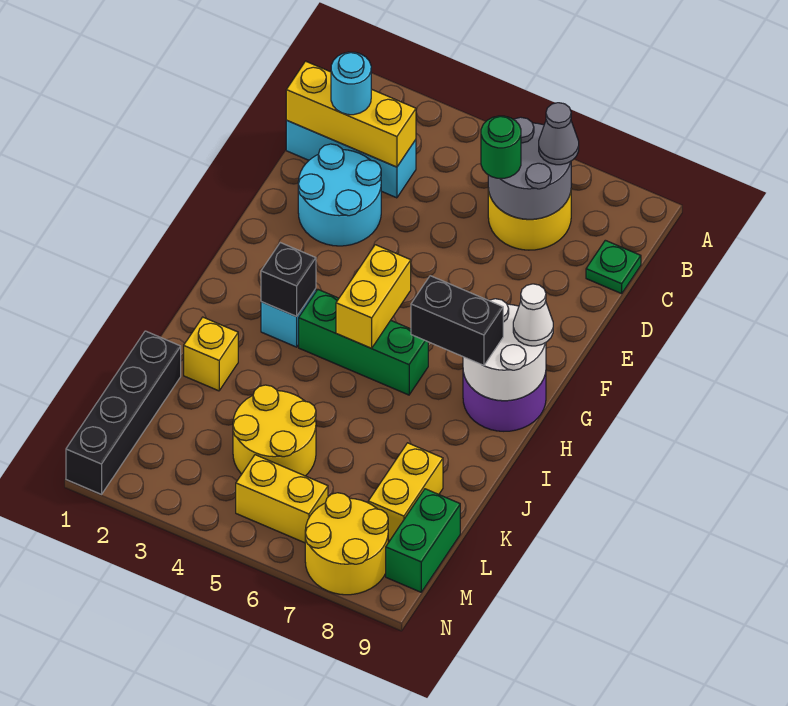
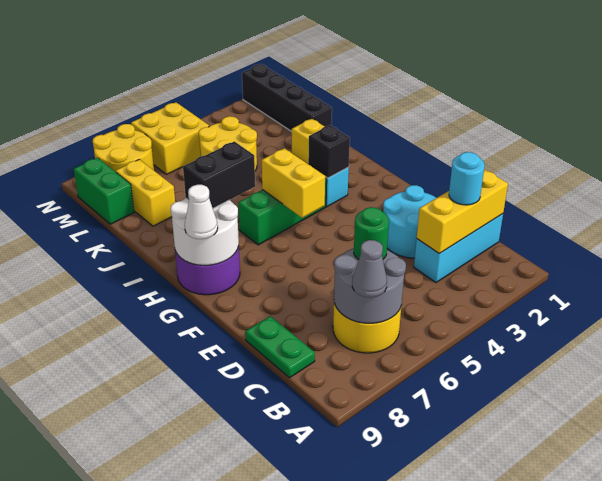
green 1x1 plate [586,240,641,294] -> green 1x2 plate [245,316,315,378]
yellow 1x2 brick [236,455,328,543] -> yellow 2x2 brick [131,102,209,174]

